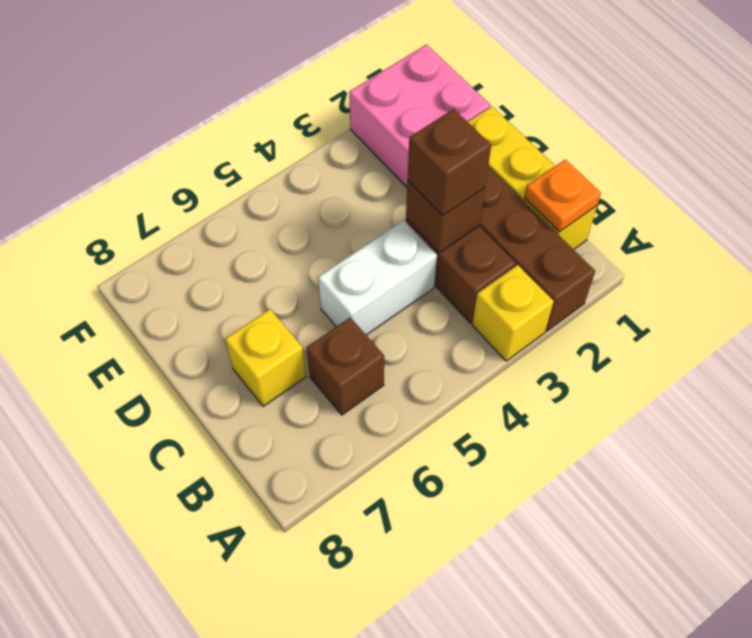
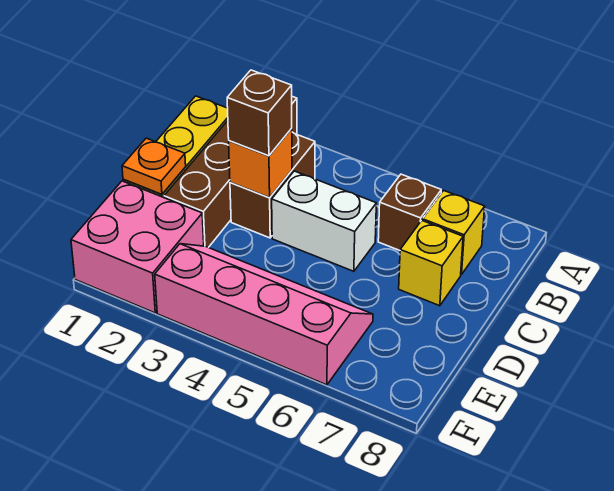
yellow 1x1 brick [472,265,554,361] -> yellow 1x1 brick moved to [423,190,485,275]
orange 1x1 plate [524,160,601,232] -> orange 1x1 plate moved to [122,138,186,195]
brown 1x1 brick [406,180,485,253] -> orange 1x1 brick [229,129,292,198]
none -> pink 2x4 slope [155,244,373,385]

